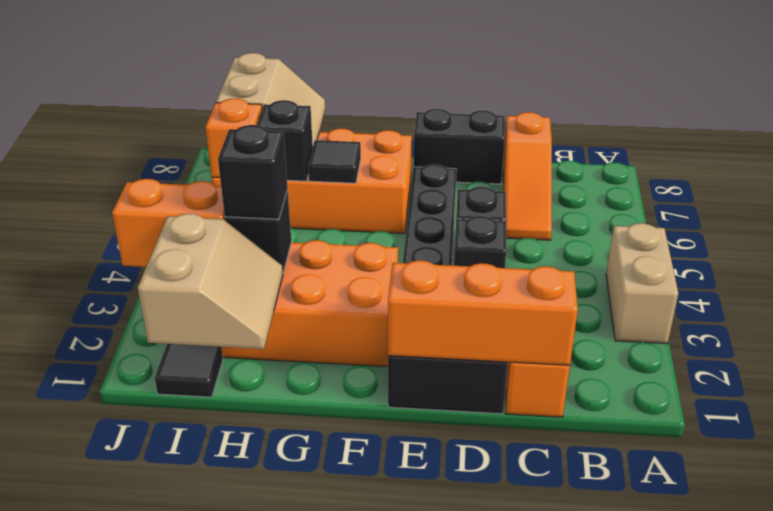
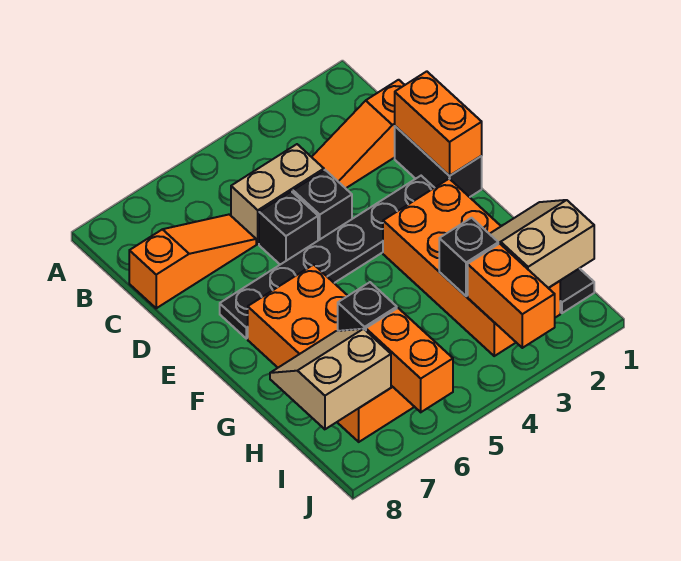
tan 1x2 brick [606,223,678,344] -> tan 1x2 brick moved to [231,144,324,244]
orange 1x3 brick [388,260,578,365] -> orange 1x2 brick [395,71,482,176]
black 1x2 brick [414,109,505,184] -> none
black 1x1 tile [308,140,361,183] -> none
black 1x1 brick [218,125,288,219] -> none
orange 1x1 brick [205,99,262,177] -> orange 1x2 brick [366,308,453,412]

